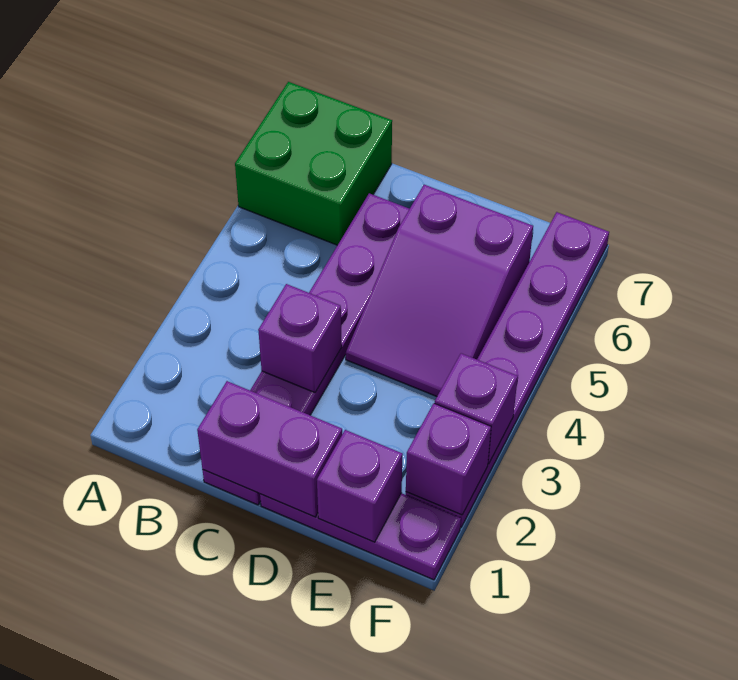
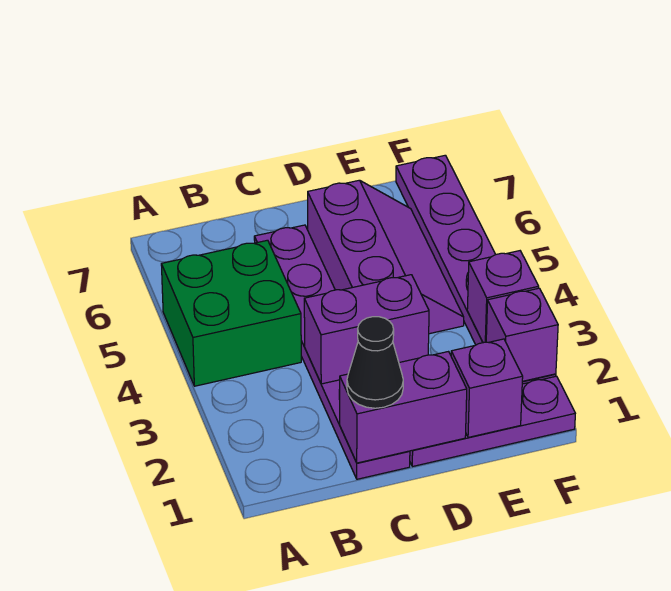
green 2x2 brick [235,82,392,245] -> green 2x2 brick moved to [161,240,301,386]
none -> black 1x1 cone [347,317,403,408]
purple 1x1 brick [258,284,342,393] -> purple 1x2 brick [304,275,429,384]
purple 2x3 slope [346,185,533,396] -> purple 2x3 slope turned to [308,180,464,334]

